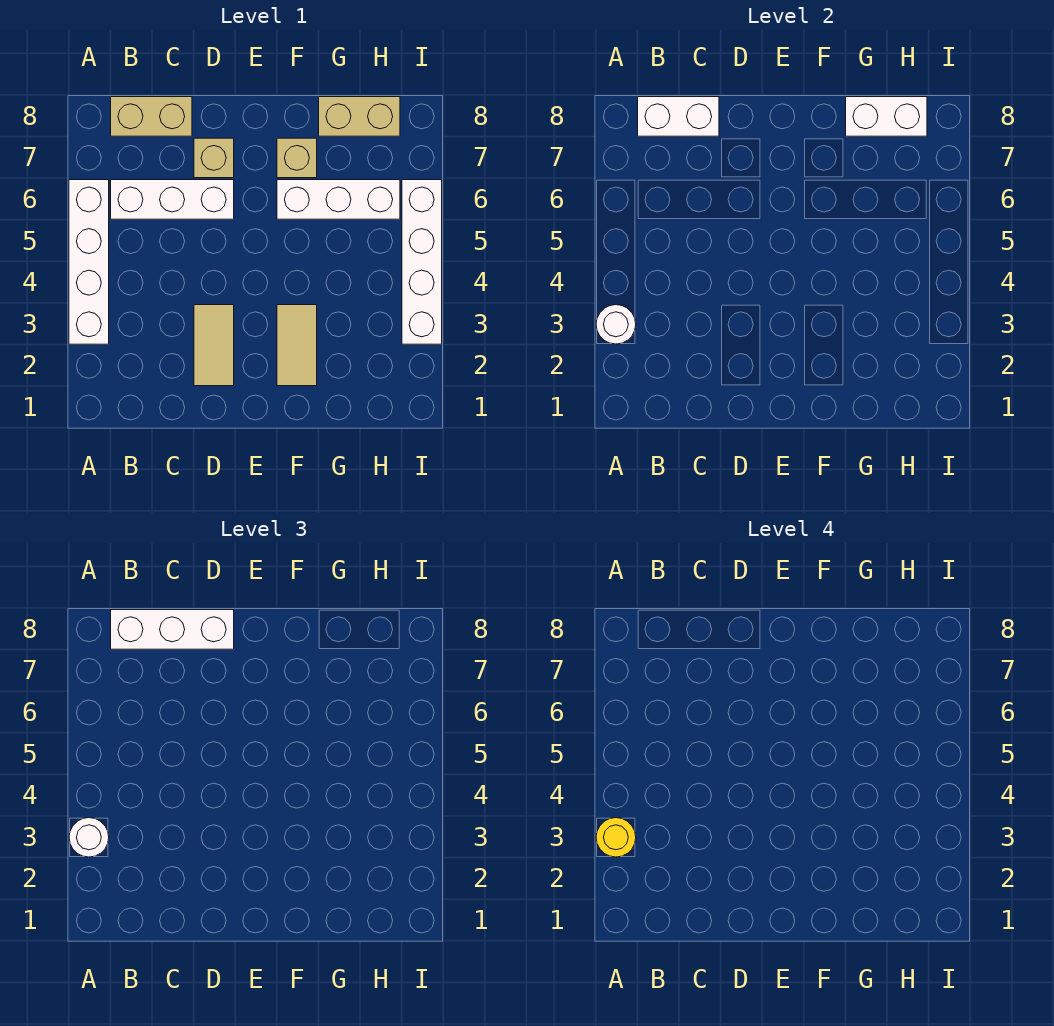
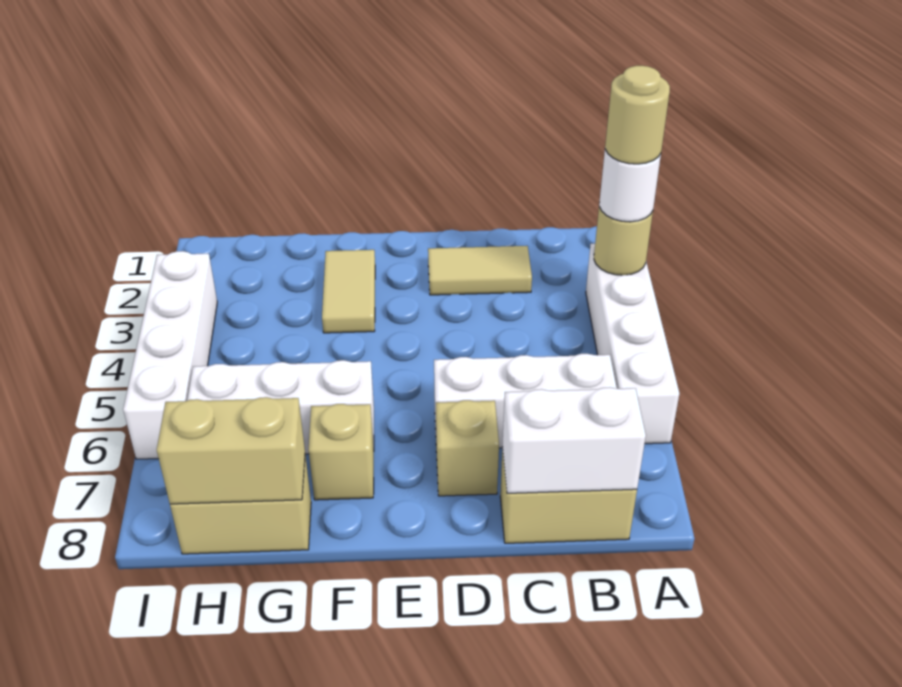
white 1x1 round brick [596,305,636,344] -> tan 1x1 round brick [594,207,653,275]
yellow 1x1 round brick [596,818,636,857] -> tan 1x1 round brick [605,66,670,164]
white 1x3 brick [111,610,234,649] -> none
tan 1x2 tile [194,305,234,386] -> tan 1x2 tile turned to [428,246,532,295]
white 1x2 brick [846,97,927,136] -> tan 1x2 brick [157,397,305,504]

